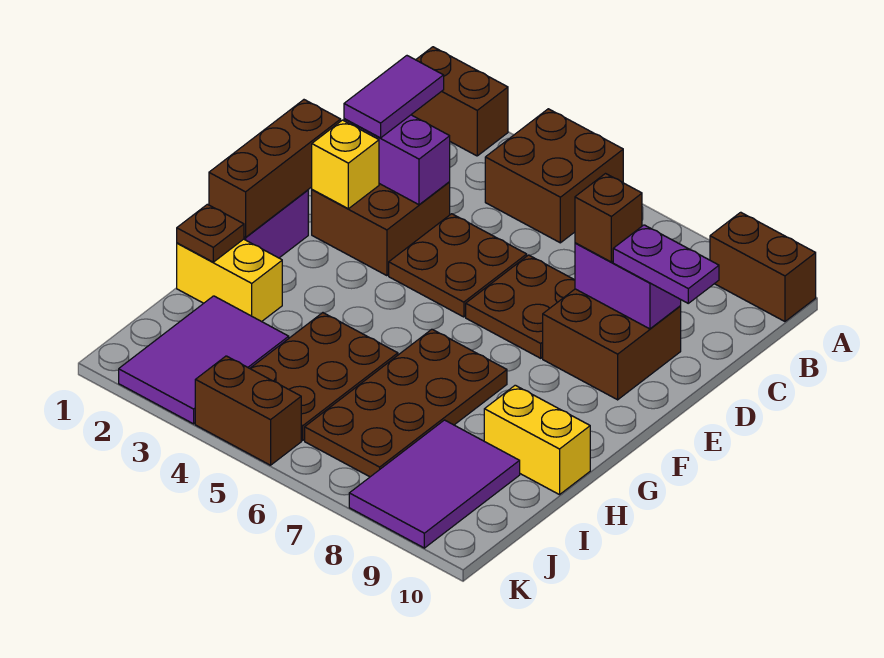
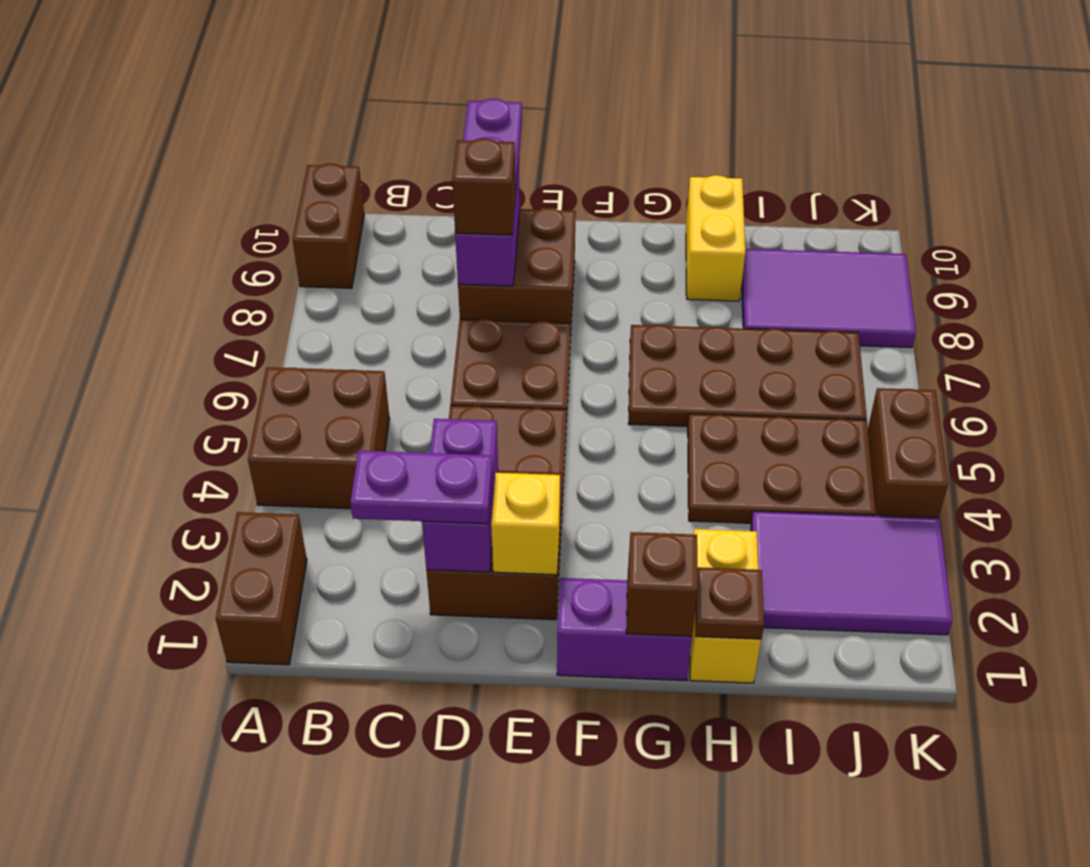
purple 1x2 tile [344,56,444,138] -> purple 1x2 plate [350,451,492,524]
brown 1x3 brick [209,100,341,237] -> brown 1x1 brick [626,532,698,636]

